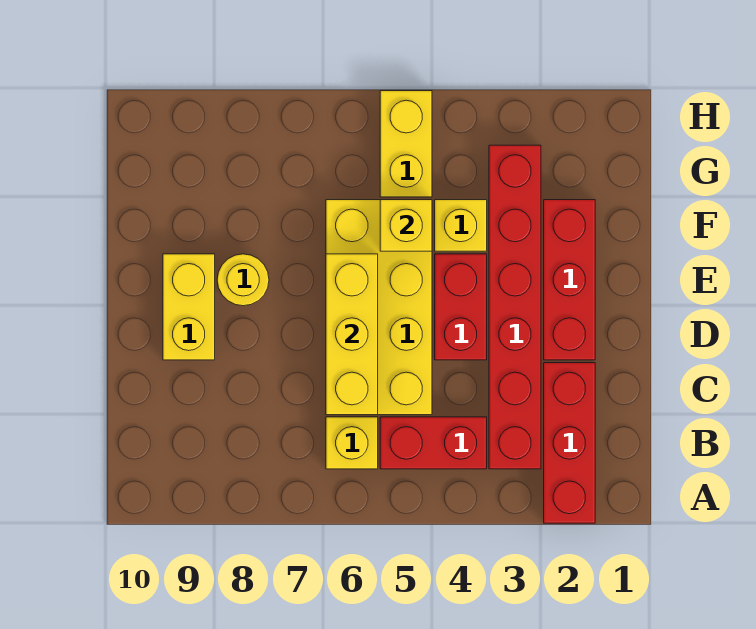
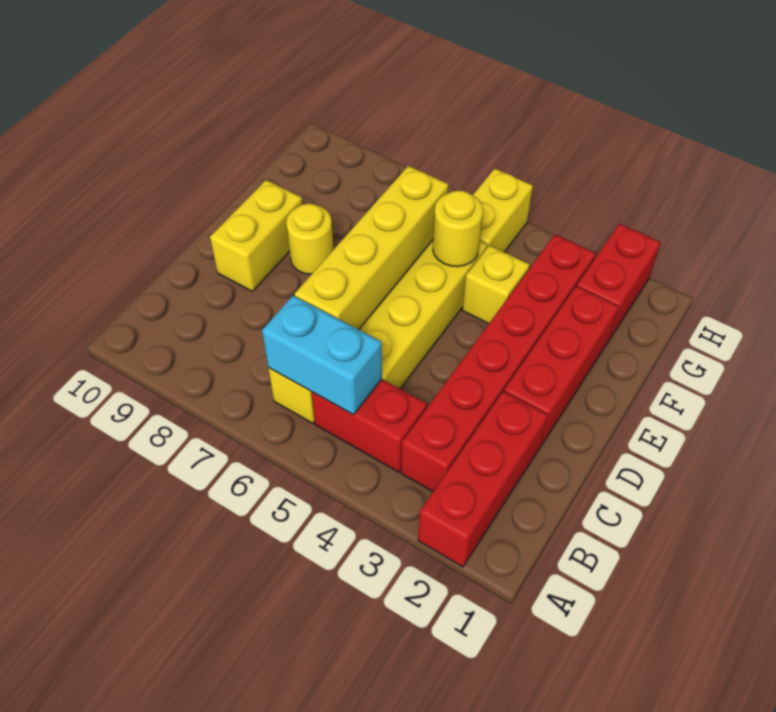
none -> cyan 1x2 brick [262,296,382,415]
yellow 1x3 brick [326,254,378,415] -> yellow 1x4 brick [295,166,449,330]
red 1x2 brick [435,254,487,360] -> red 1x2 brick moved to [577,224,661,339]
yellow 1x1 brick [380,200,432,251] -> yellow 1x1 round brick [433,190,483,267]

